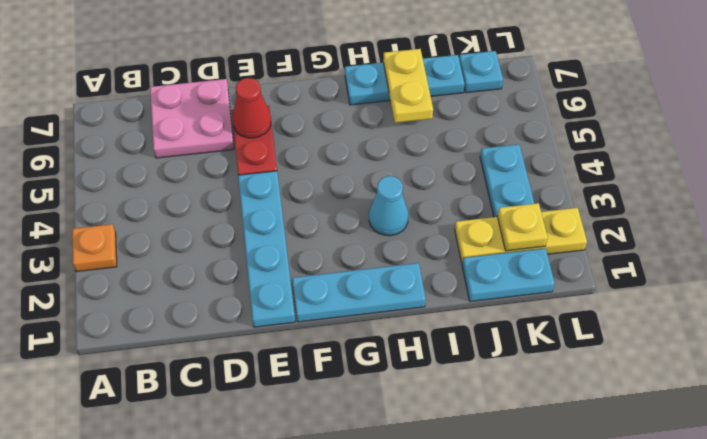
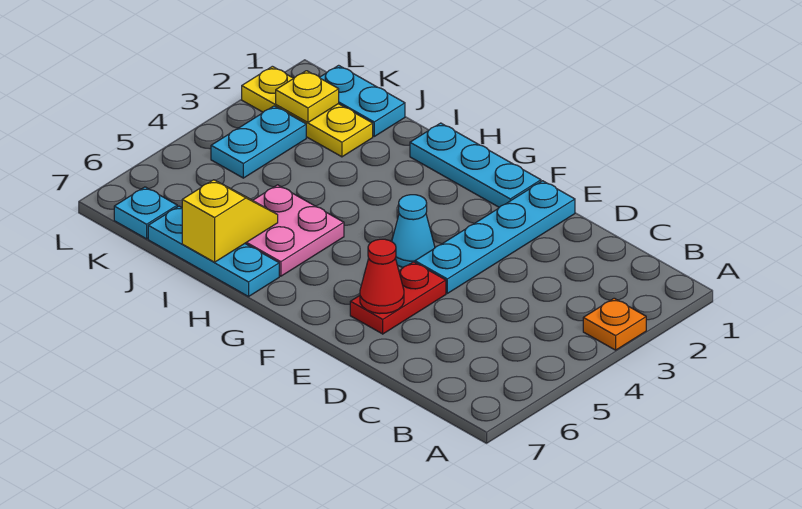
pink 2x2 plate [150,79,234,158] -> pink 2x2 plate moved to [245,185,344,276]
cyan 1x1 cone [369,176,408,236] -> cyan 1x1 cone moved to [392,195,435,267]
yellow 1x2 plate [383,49,433,123] -> yellow 1x2 slope [182,180,278,262]

